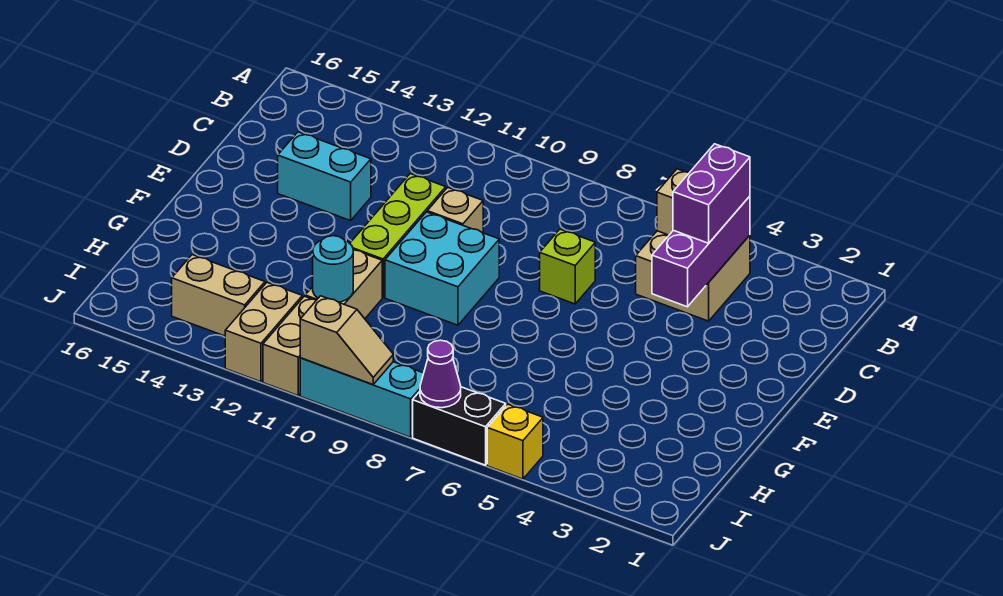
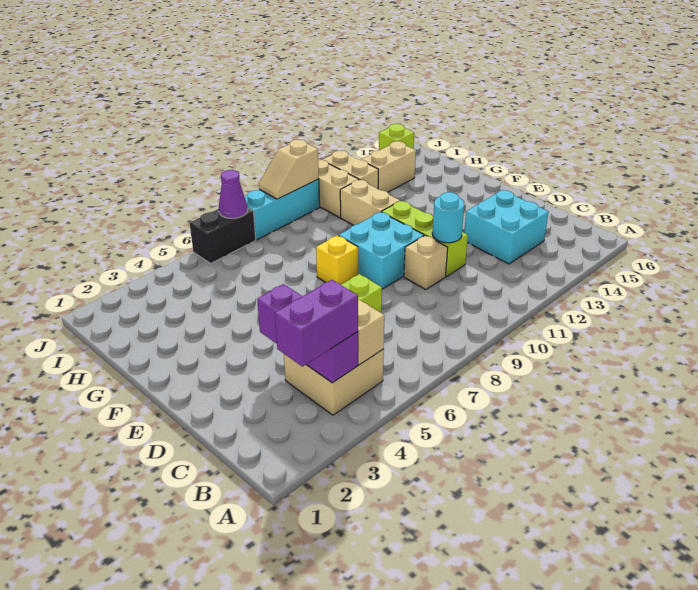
purple 1x2 brick [673,144,750,243] -> purple 1x2 brick turned to [275,280,358,366]
cyan 1x2 brick [278,132,371,221] -> cyan 2x2 brick [464,190,548,264]
cyan 1x1 round brick [313,236,353,302] -> cyan 1x1 round brick moved to [432,192,464,243]
yellow 1x1 brick [487,404,543,479] -> yellow 1x1 brick moved to [316,235,358,284]
none -> lime 1x1 brick [379,124,414,150]

